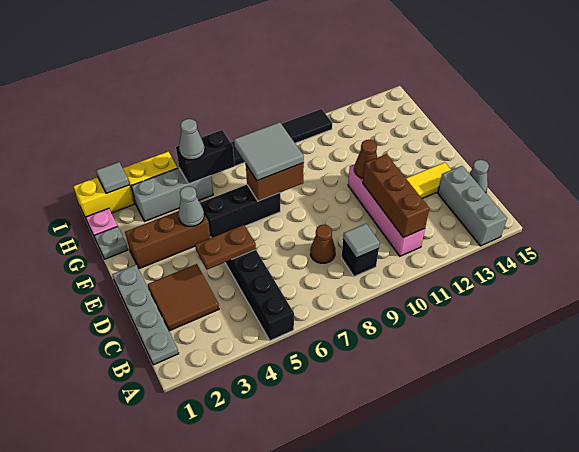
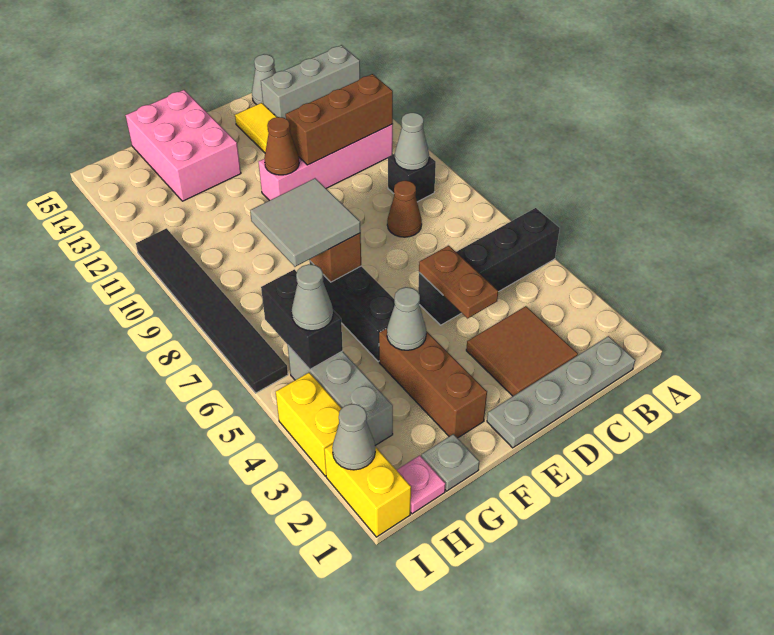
grey 1x1 tile [343,224,380,258] -> grey 1x1 cone [395,113,429,170]
none -> pink 2x3 brick [126,90,241,201]
grey 1x1 tile [96,162,129,194] -> grey 1x1 cone [332,404,375,470]

